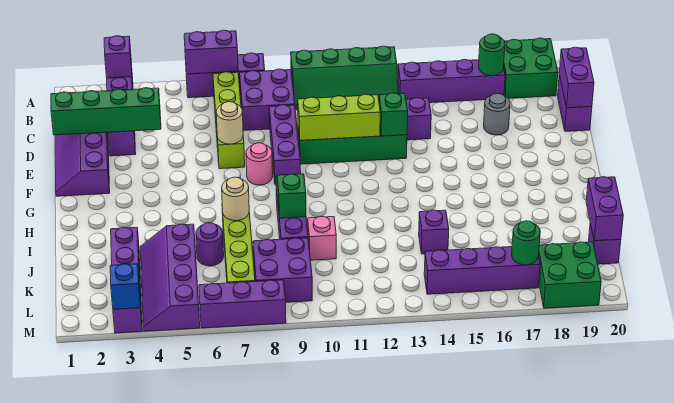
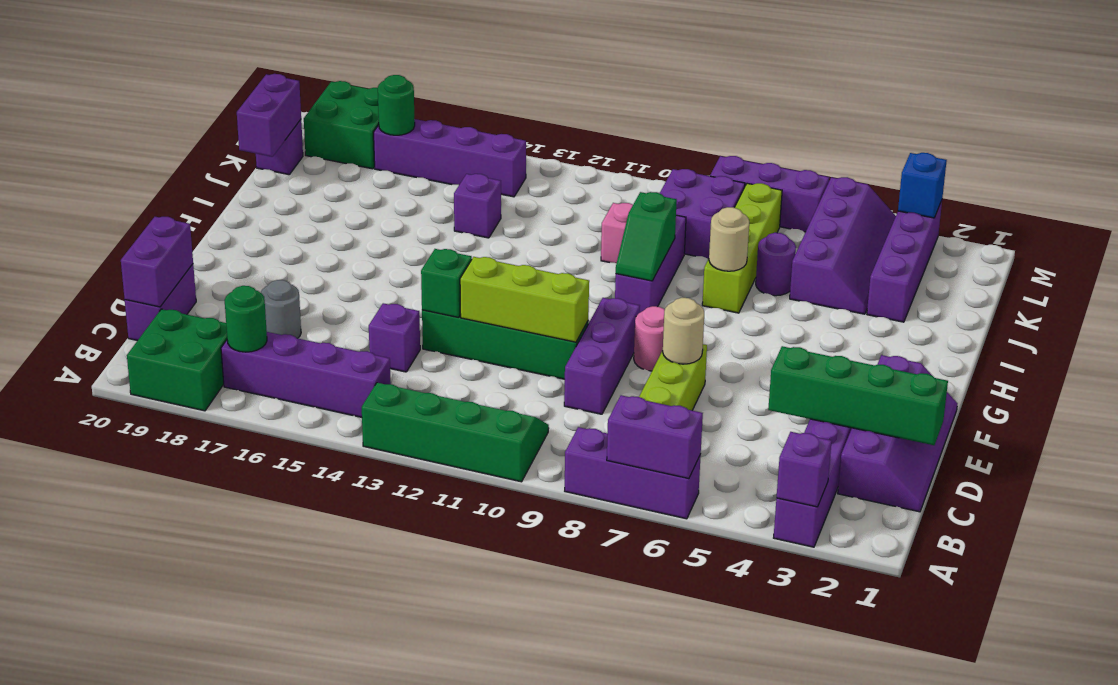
purple 2x2 brick [240,69,295,131] -> none

